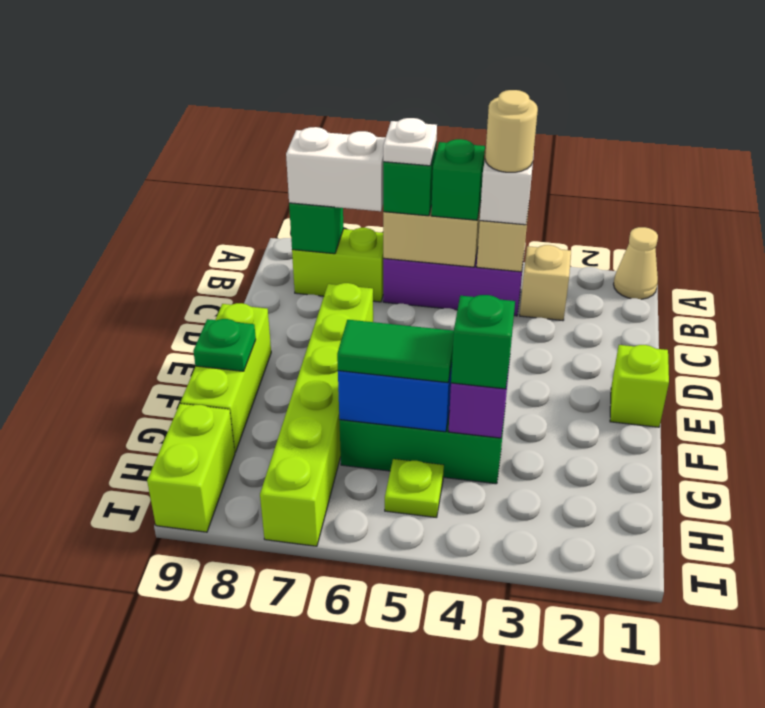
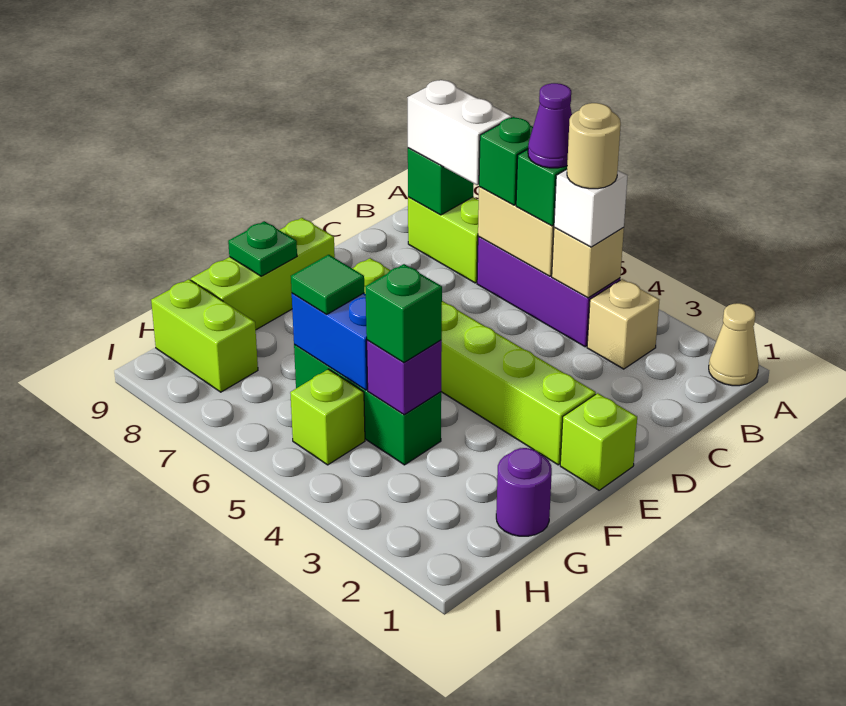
none -> purple 1x1 cone [528,83,572,168]
white 1x1 plate [383,118,437,166] -> none
lime 1x6 brick [260,283,373,546] -> lime 1x6 brick turned to [352,258,596,465]
none -> purple 1x1 round brick [496,448,552,536]
green 1x2 tile [337,320,454,383] -> green 1x1 tile [291,255,364,314]
lime 1x1 plate [385,459,444,518] -> lime 1x1 brick [290,369,365,465]
lime 1x2 brick [147,404,235,532] -> lime 1x2 brick turned to [151,279,258,392]

